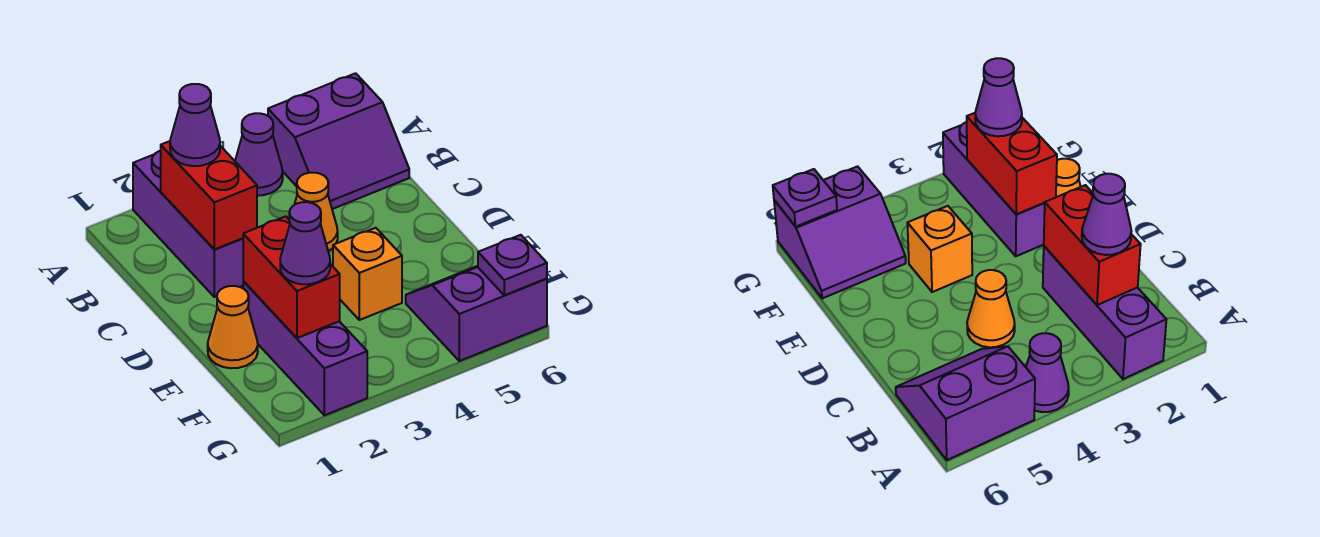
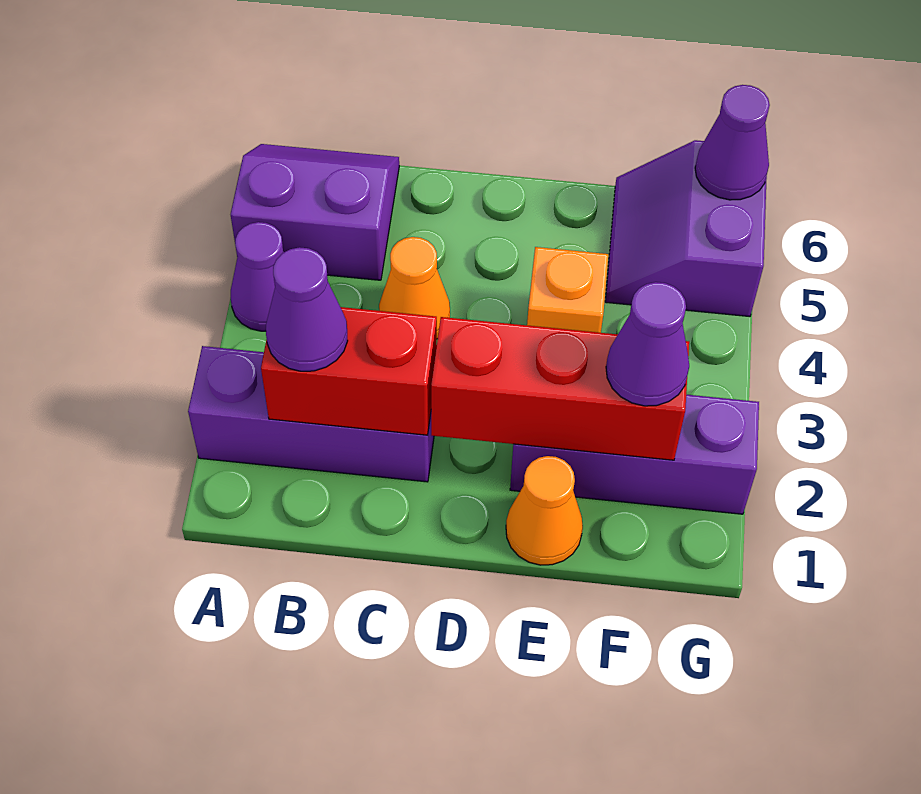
purple 2x2 slope [268,73,409,209] -> purple 2x2 slope turned to [231,144,399,280]
red 1x2 brick [243,216,340,338] -> red 1x3 brick [431,317,689,460]
purple 1x1 plate [478,235,547,295] -> purple 1x1 cone [695,85,770,200]

